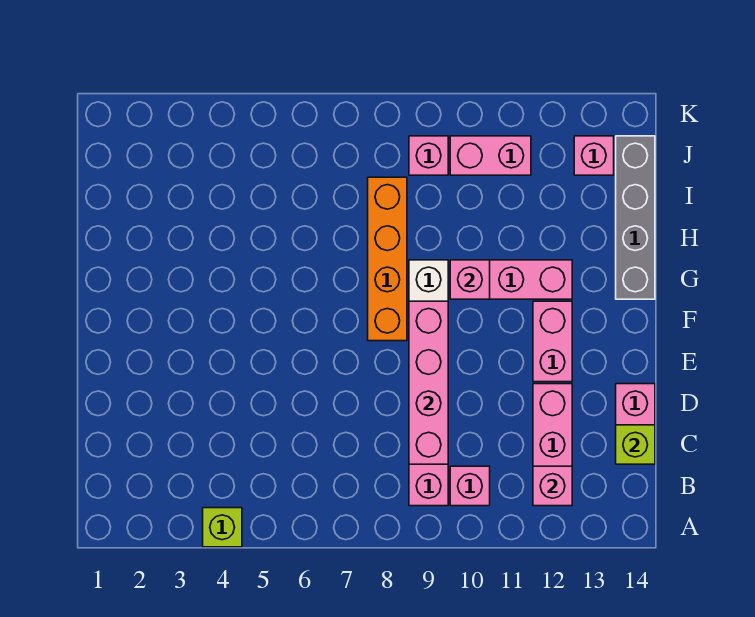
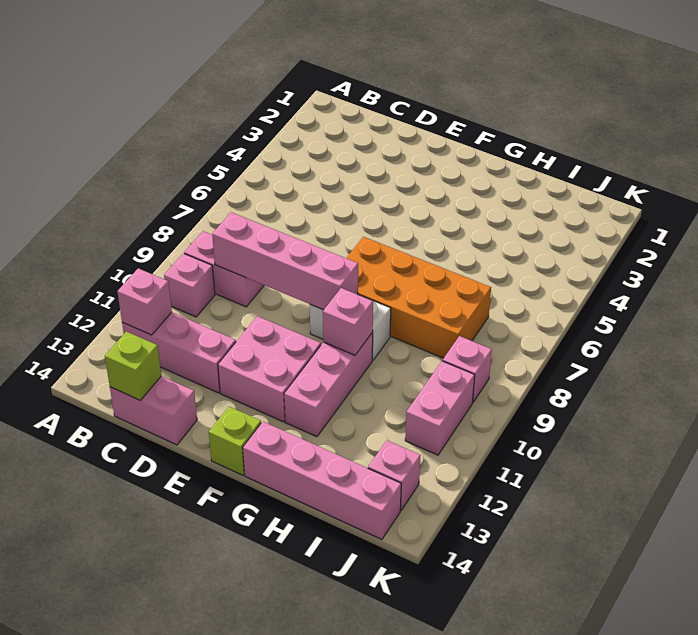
lime 1x1 brick [203,508,242,547] -> lime 1x1 brick moved to [209,406,261,475]
pink 1x2 brick [533,301,572,382] -> pink 2x2 brick [218,316,321,422]
orange 1x4 brick [368,177,407,341] -> orange 2x4 brick [346,237,491,358]
grey 1x4 brick [616,136,655,299] -> pink 1x4 brick [243,422,401,540]

